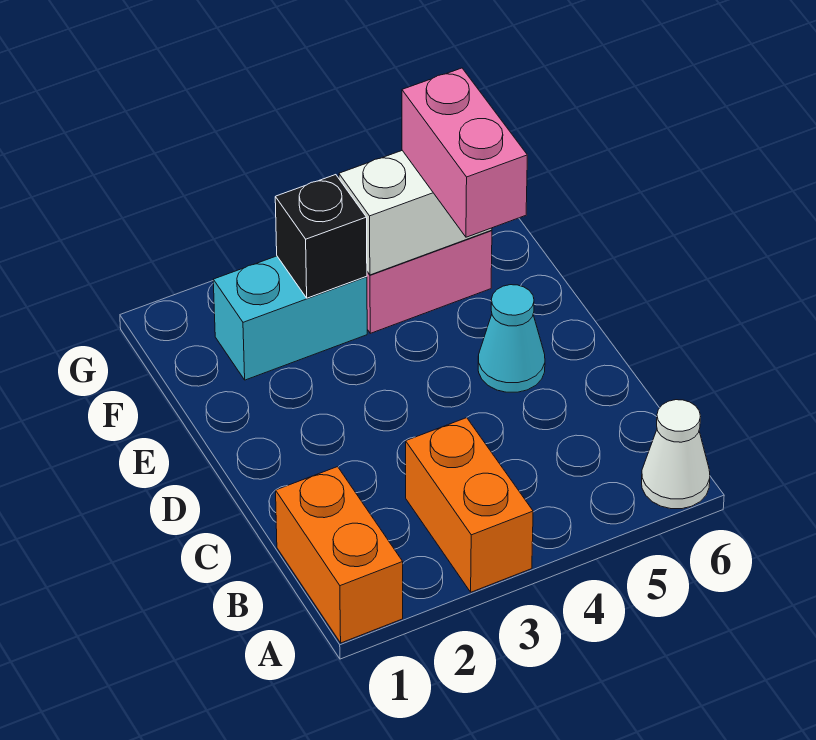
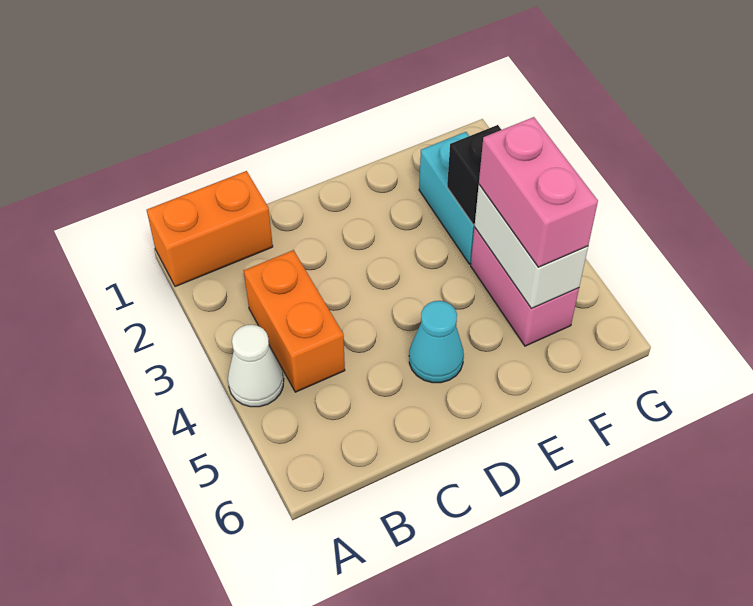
orange 1x2 brick [406,418,533,592] -> orange 1x2 brick turned to [244,250,345,392]
white 1x1 cone [642,400,710,509] -> white 1x1 cone moved to [228,325,284,407]
pink 1x2 brick [402,68,527,237] -> pink 1x2 brick turned to [479,117,598,267]

